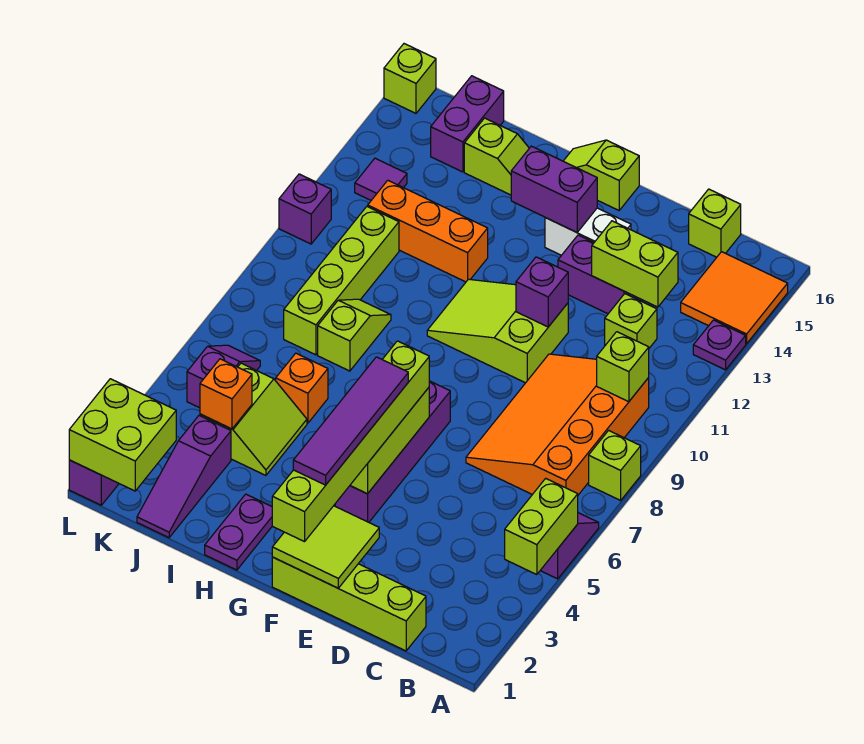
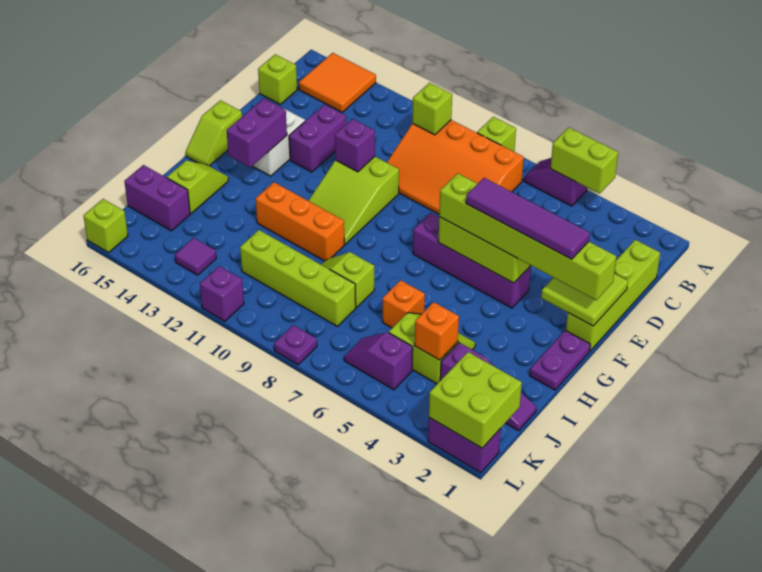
purple 1x1 plate [693,320,746,370] -> purple 1x1 plate moved to [274,325,317,365]
lime 1x1 brick [605,294,657,348] -> none
lime 1x2 brick [592,221,678,307] -> none
purple 1x2 plate [205,494,272,570] -> purple 1x2 plate turned to [530,330,590,390]
orange 1x3 brick [368,180,488,282] -> orange 1x3 brick turned to [256,182,344,261]

